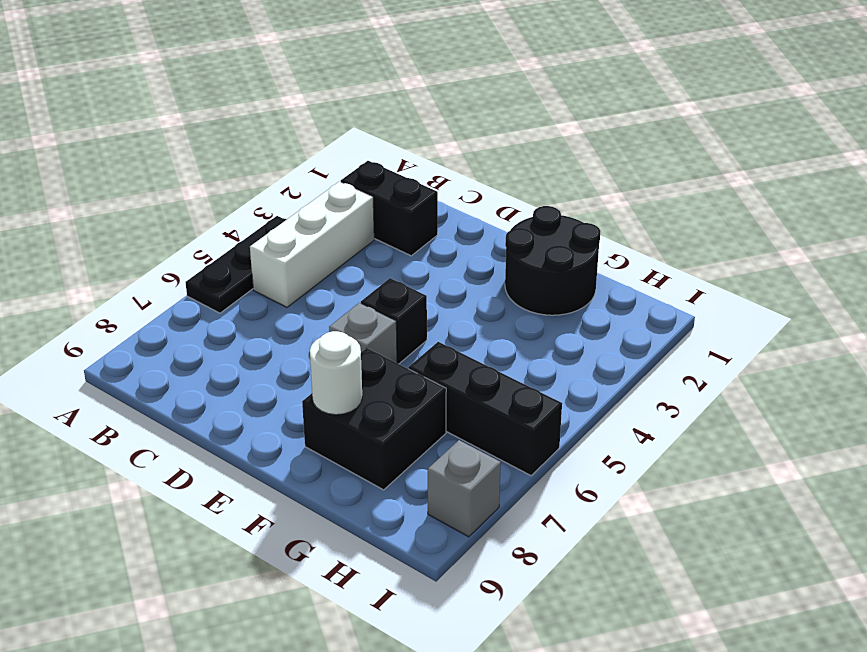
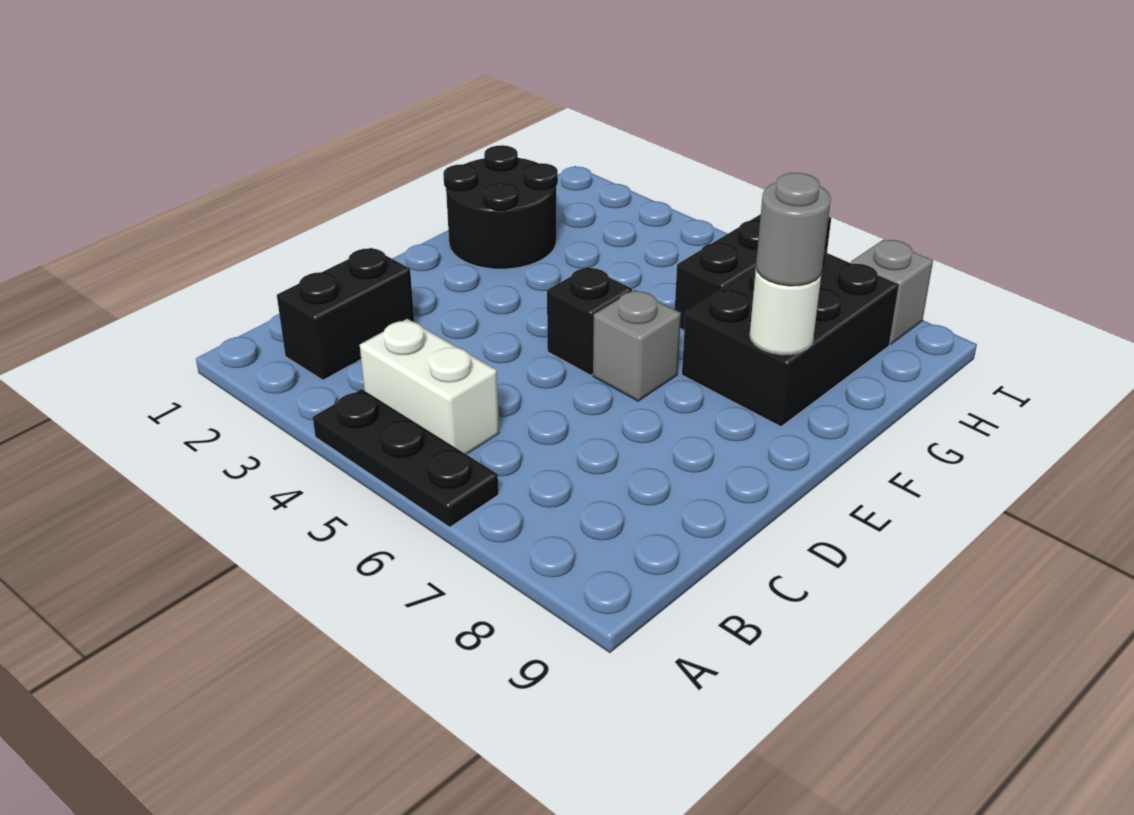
white 1x3 brick [250,181,374,307] -> white 1x2 brick [360,319,499,454]
black 2x2 brick [302,348,446,490] -> black 2x3 brick [682,250,899,427]
none -> grey 1x1 round brick [756,173,831,286]

